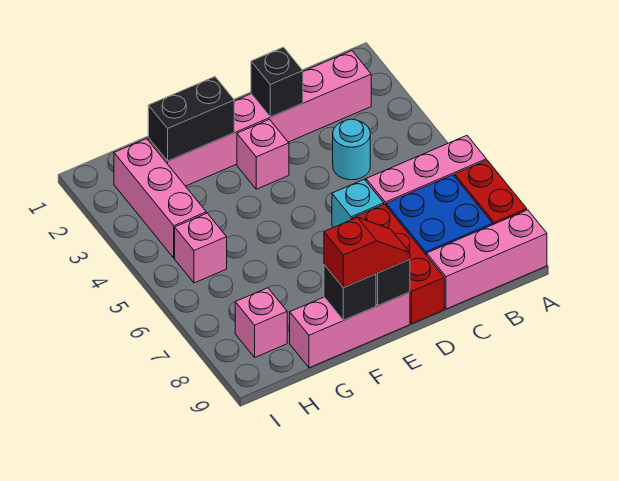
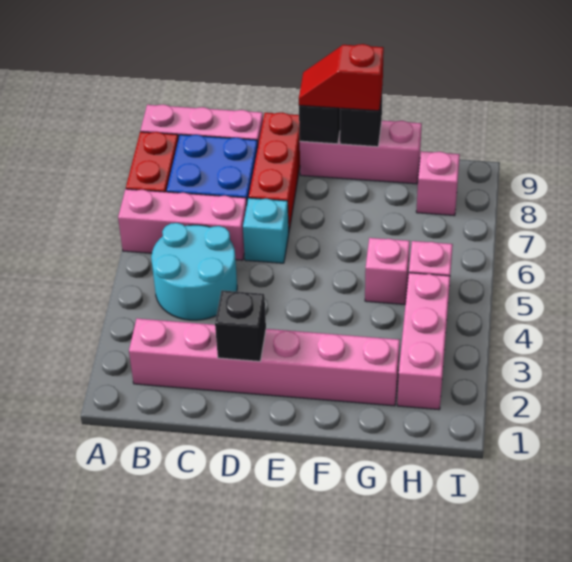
cyan 1x1 round brick [333,119,370,180] -> cyan 2x2 round brick [151,223,237,320]
pink 1x1 brick [237,120,289,189] -> pink 1x1 brick moved to [365,238,410,304]
black 1x2 brick [148,77,234,161] -> none

